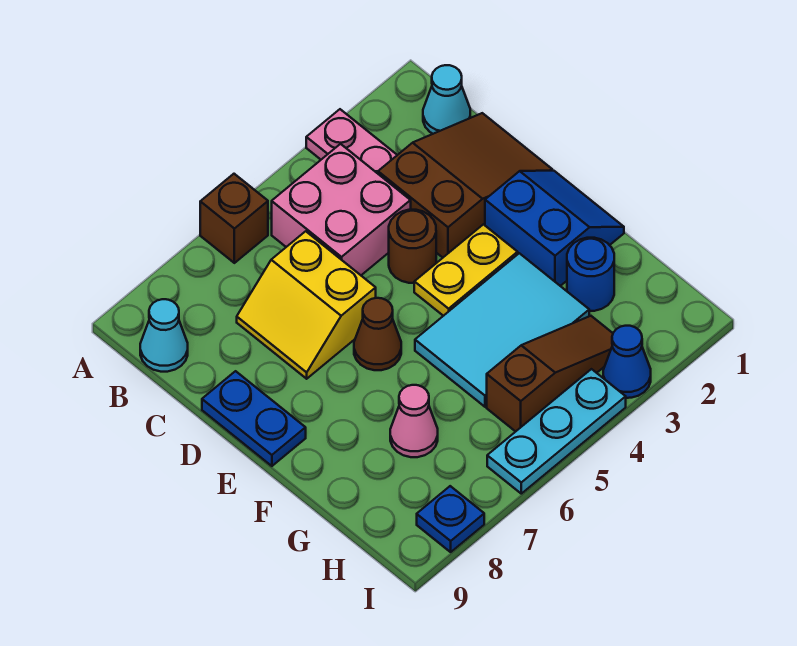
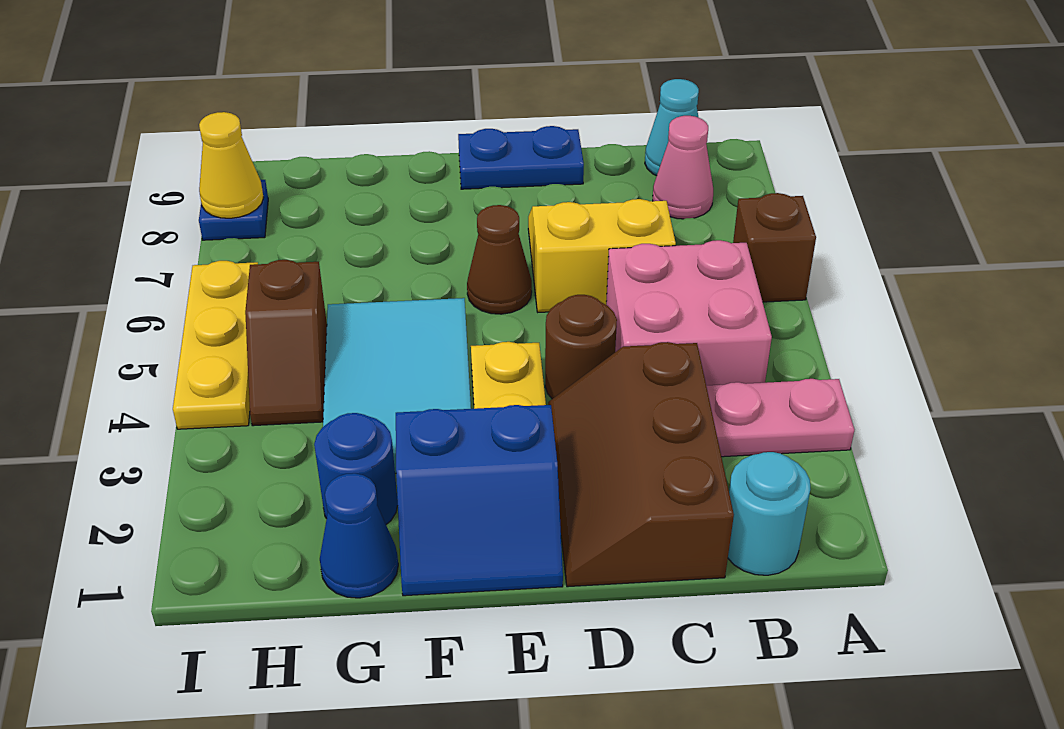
cyan 1x1 cone [423,65,470,134] -> cyan 1x1 round brick [728,452,810,575]
brown 2x3 slope [378,113,552,258] -> brown 2x3 slope turned to [548,342,734,587]
pink 1x1 cone [390,385,438,457] -> pink 1x1 cone moved to [653,116,713,219]
brown 1x3 slope [487,316,613,432] -> brown 1x2 slope [245,260,327,426]
blue 1x1 cone [603,326,651,398] -> blue 1x1 cone moved to [320,473,398,598]
cyan 1x3 plate [487,369,626,494] -> yellow 1x3 plate [173,261,258,429]
none -> yellow 1x1 cone [199,112,264,218]

